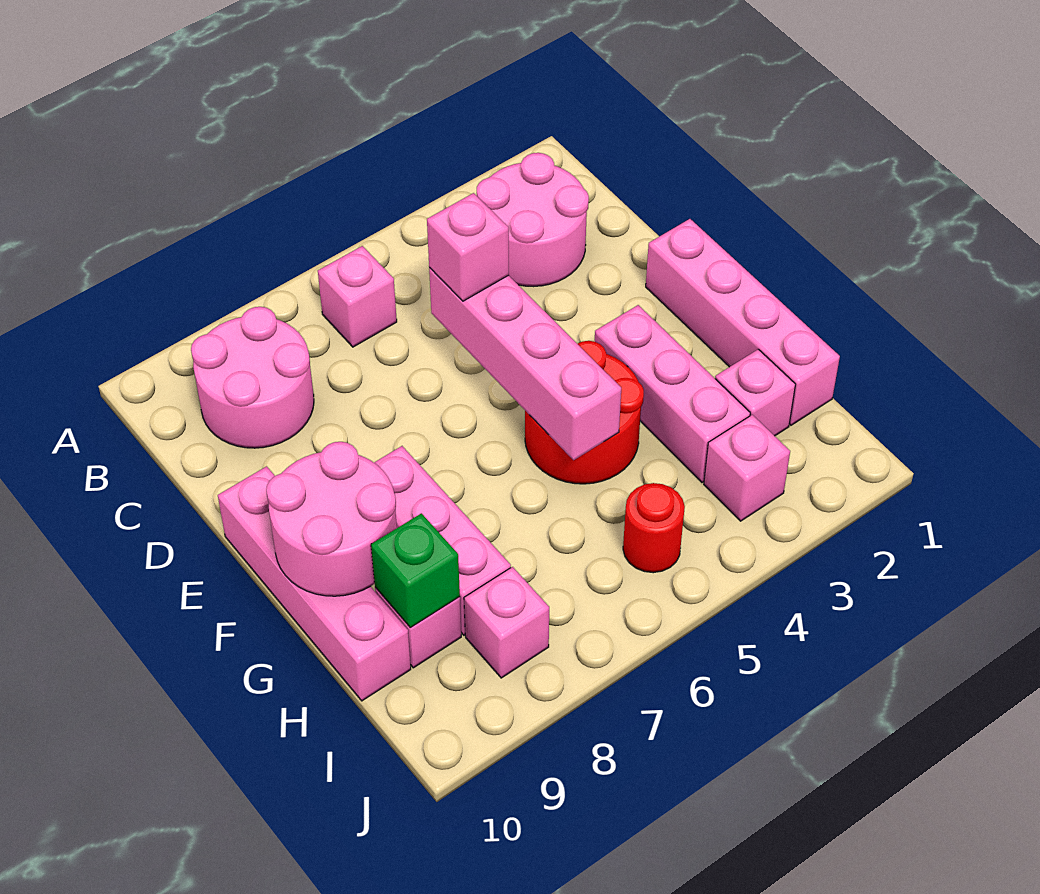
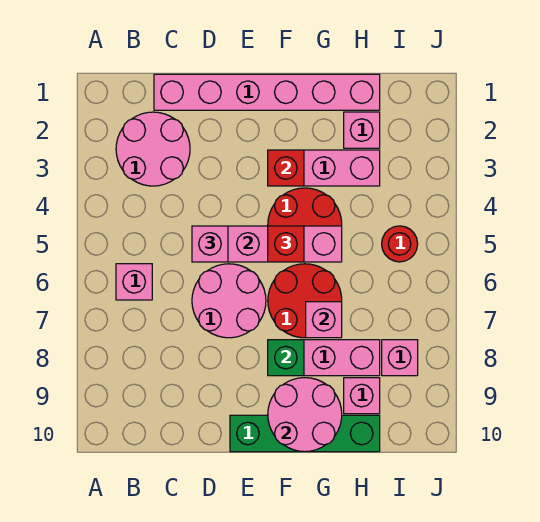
pink 2x2 round brick [191,307,314,448] -> pink 2x2 round brick moved to [192,264,266,338]
pink 1x4 brick [646,219,840,425] -> pink 1x6 brick [154,74,380,110]
pink 1x4 brick [218,466,411,701] -> green 1x4 brick [230,415,380,452]
none -> red 1x1 brick [268,150,304,186]
none -> red 1x1 brick [268,226,304,262]
none -> red 2x2 round brick [268,264,342,338]
green 1x1 brick [371,513,460,627] -> green 1x1 brick moved to [268,340,304,376]
pink 1x1 brick [704,415,790,521] -> pink 1x1 brick moved to [306,302,342,338]

